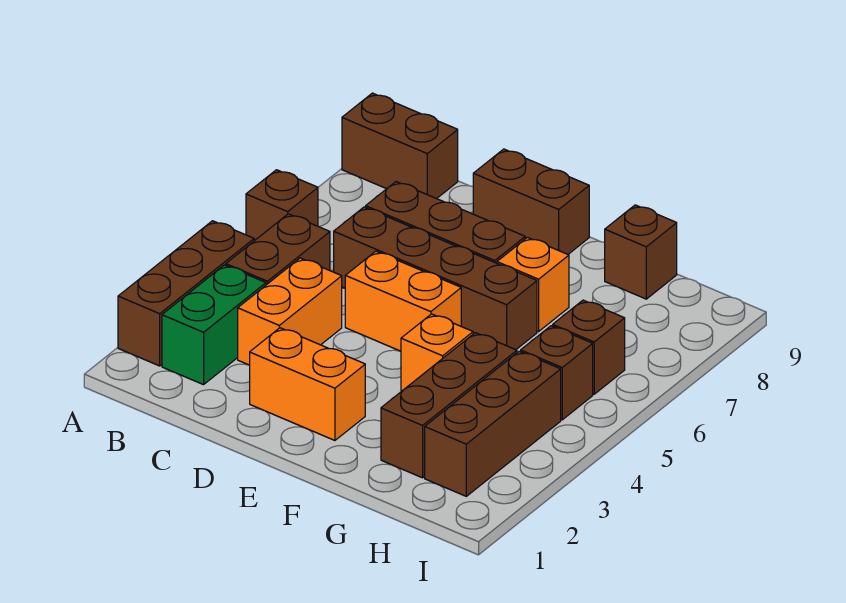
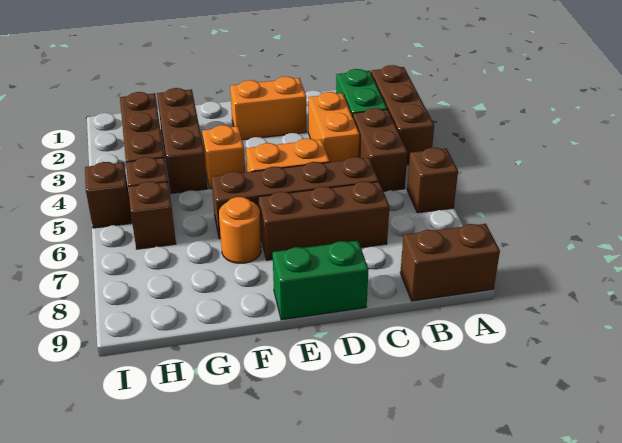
brown 1x2 brick [473,149,589,254] -> green 1x2 brick [273,241,369,320]
orange 1x1 brick [497,237,569,331] -> orange 1x1 round brick [219,197,261,263]
brown 1x1 brick [605,205,677,299] -> brown 1x1 brick moved to [85,162,132,228]

